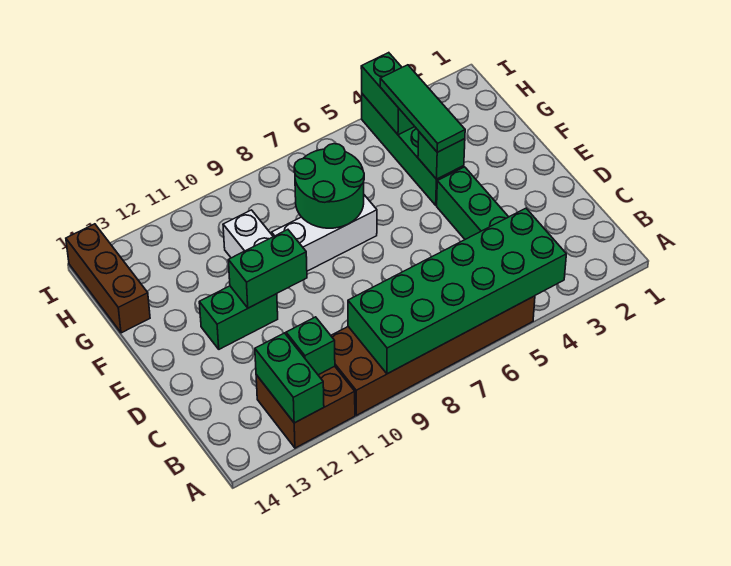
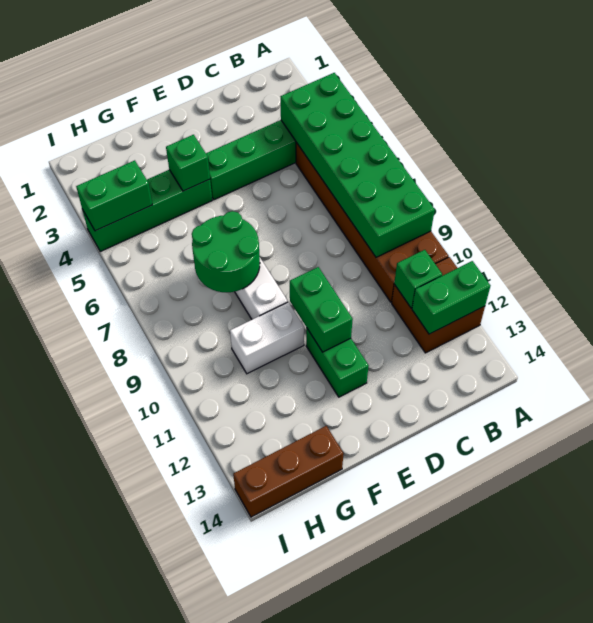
green 1x3 tile [380,65,465,152] -> none

